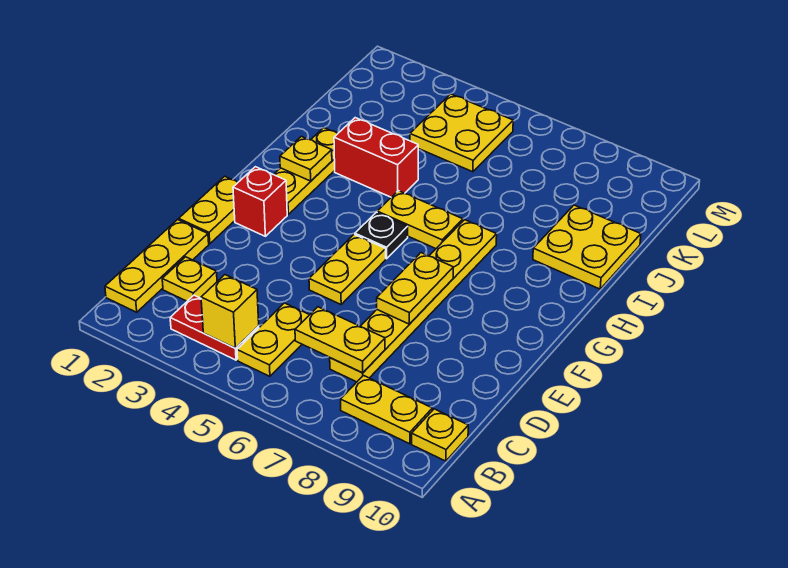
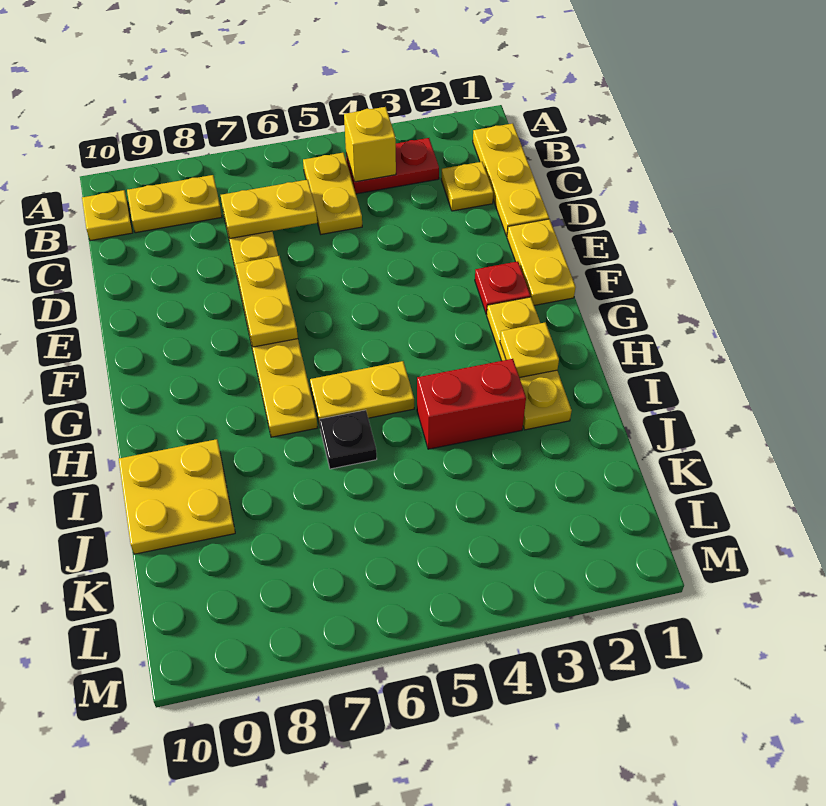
yellow 1x2 plate [309,235,386,304] -> none
red 1x1 brick [233,167,287,236] -> red 1x1 plate [475,261,530,315]
black 1x1 plate [355,212,408,259] -> black 1x1 plate moved to [319,410,377,469]
yellow 2x2 plate [410,94,513,172] -> none

